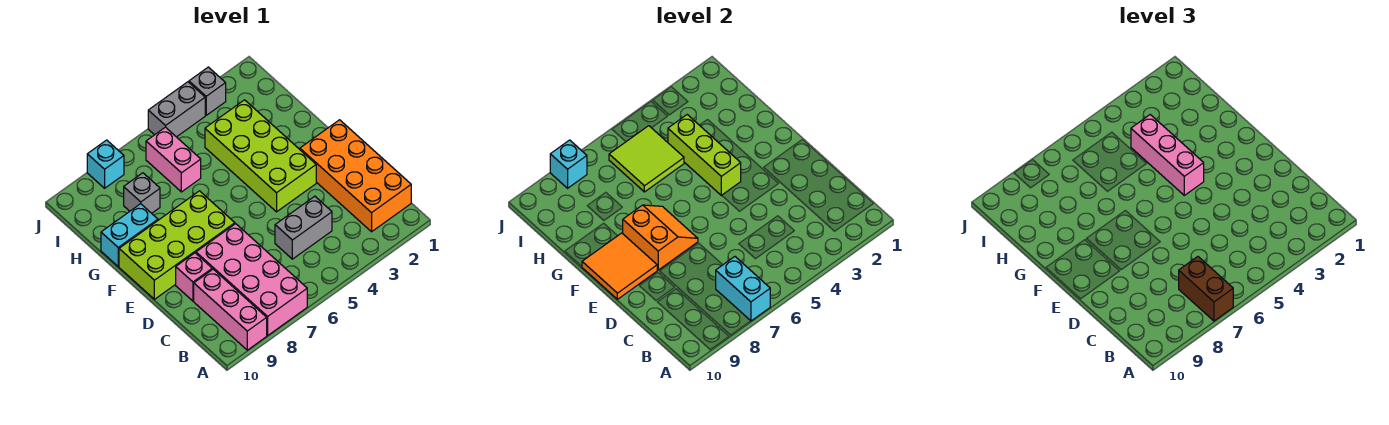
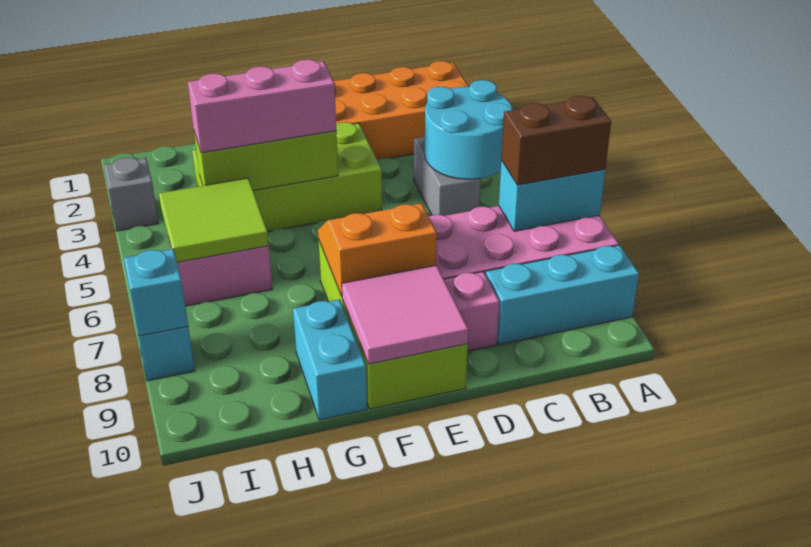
pink 1x3 brick [194,269,267,350] -> cyan 1x3 brick [486,245,639,345]
none -> cyan 2x2 round brick [425,80,513,179]
orange 2x2 tile [582,233,657,299] -> pink 2x2 tile [342,265,468,364]
grey 1x1 brick [124,173,160,213] -> none
grey 1x2 brick [148,82,205,137] -> none

